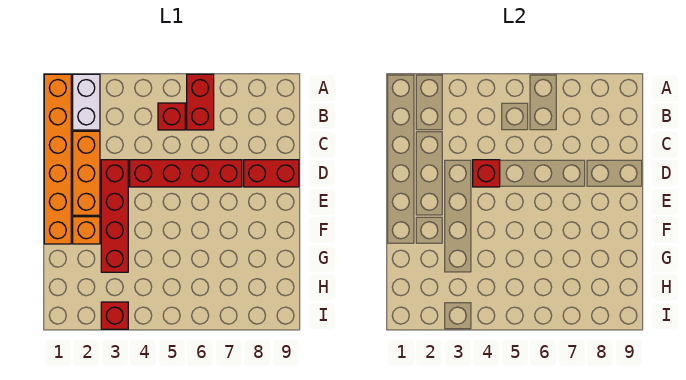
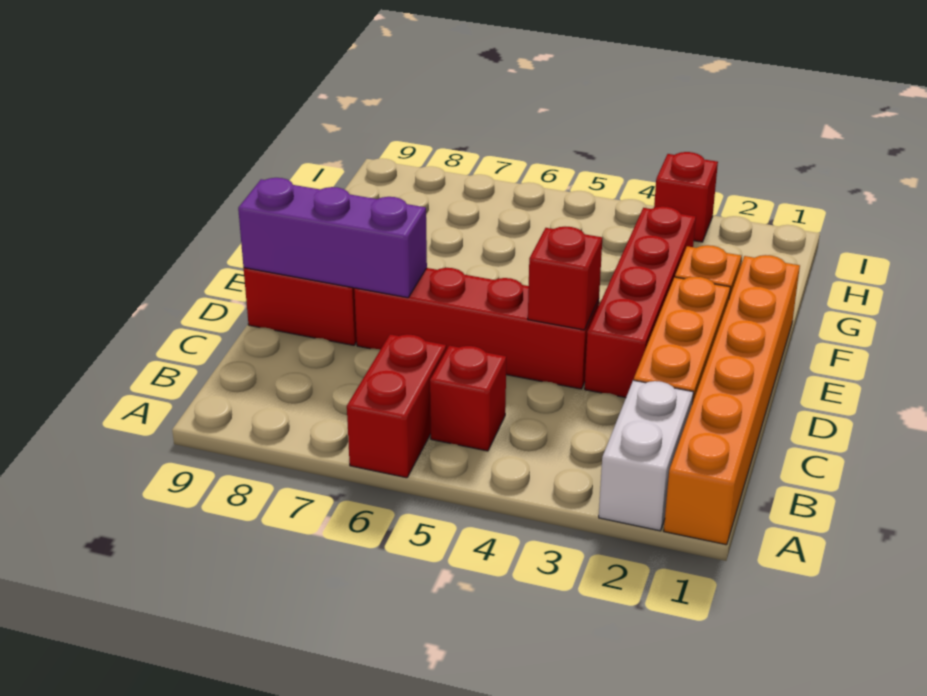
none -> purple 1x3 brick [238,178,427,298]

